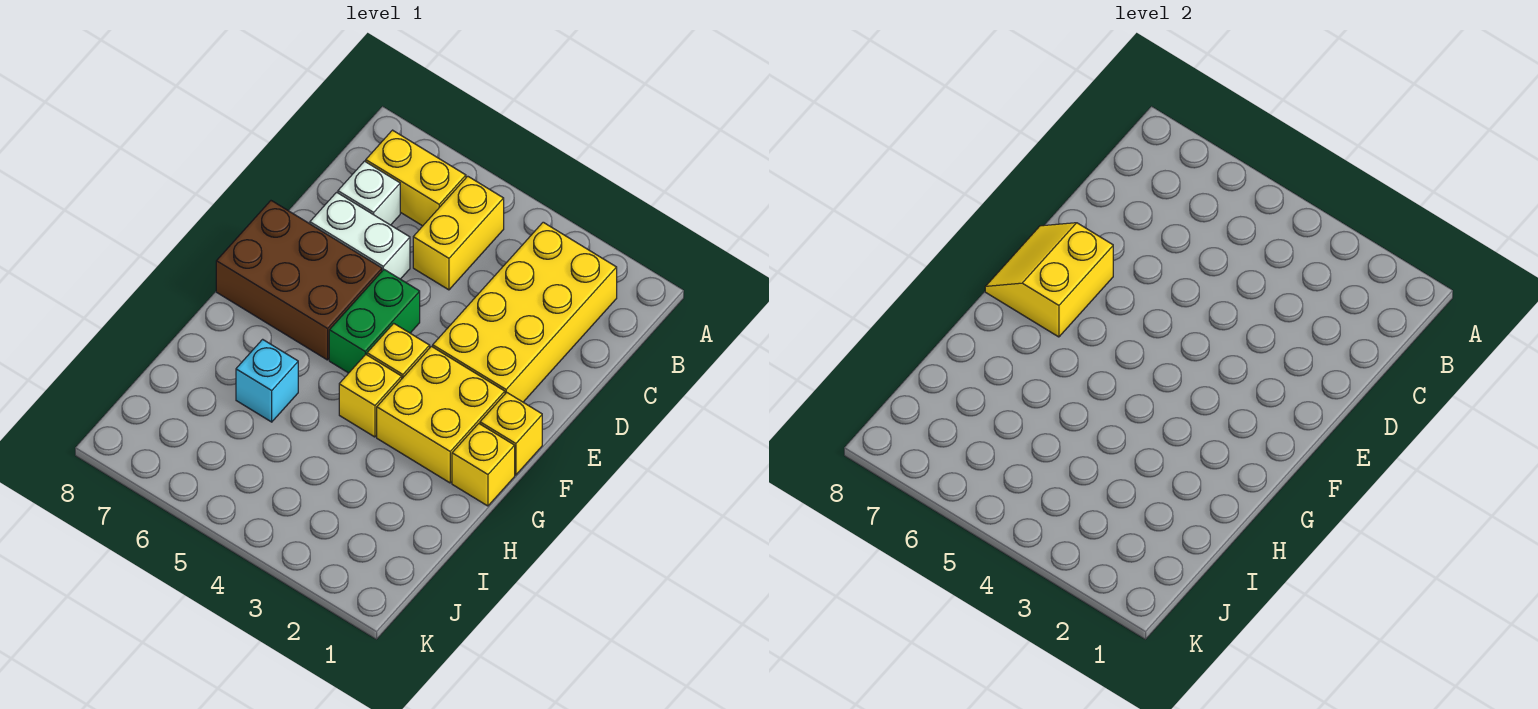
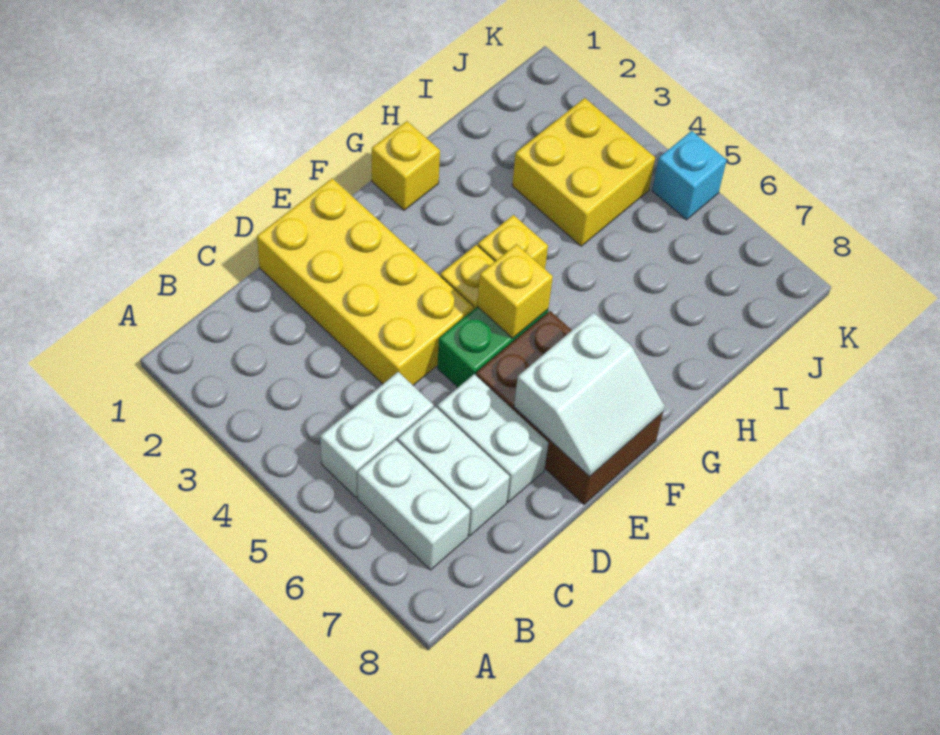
yellow 2x4 brick [433,222,617,402] -> yellow 2x4 brick turned to [257,178,474,385]
yellow 1x2 brick [413,176,504,290] -> white 1x2 brick [320,372,434,498]
yellow 1x2 brick [366,130,466,226] -> white 1x2 brick [357,440,470,570]
white 1x1 brick [338,161,400,225] -> white 1x2 brick [398,407,510,536]
yellow 2x2 slope [985,223,1113,337] -> white 2x2 slope [514,313,665,477]
yellow 1x1 brick [480,392,542,475] -> yellow 1x1 brick moved to [477,244,553,338]
yellow 2x2 brick [377,346,505,483] -> yellow 2x2 brick moved to [512,98,655,246]
cyan 1x1 brick [236,339,298,422] -> cyan 1x1 brick moved to [652,131,727,220]

